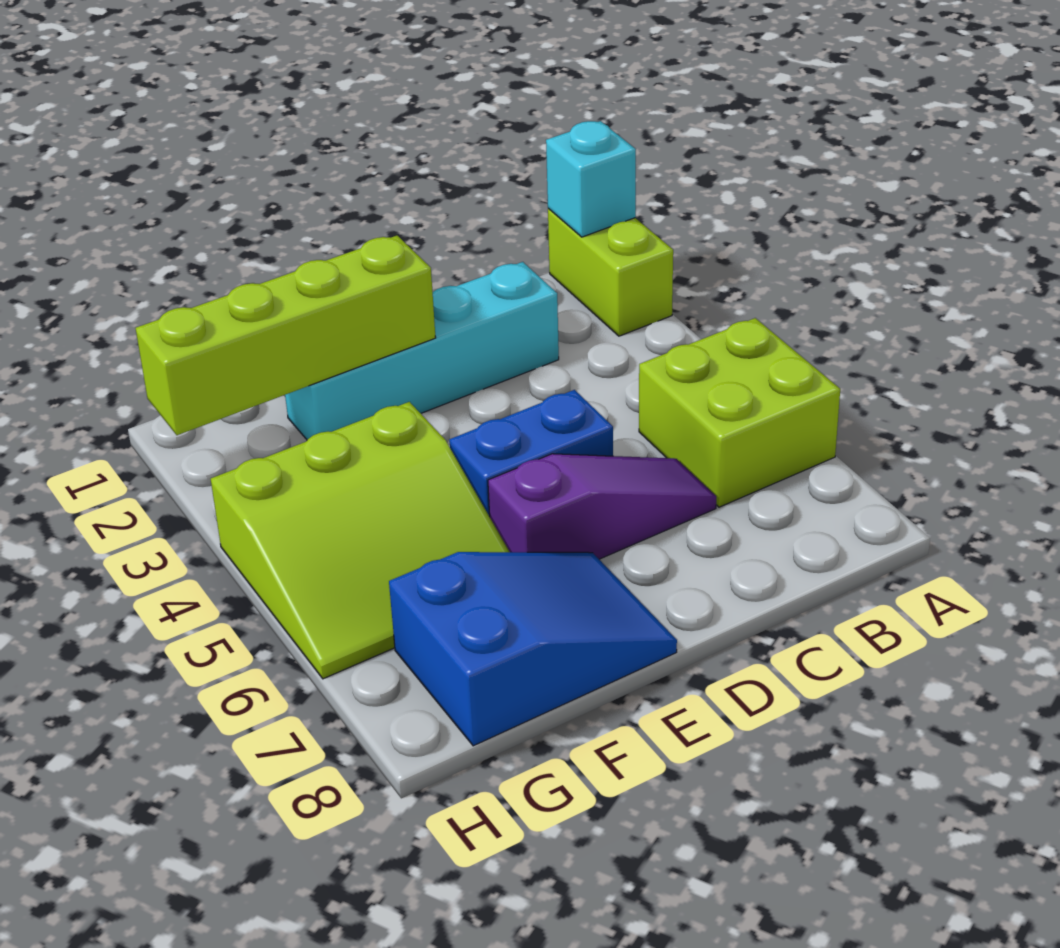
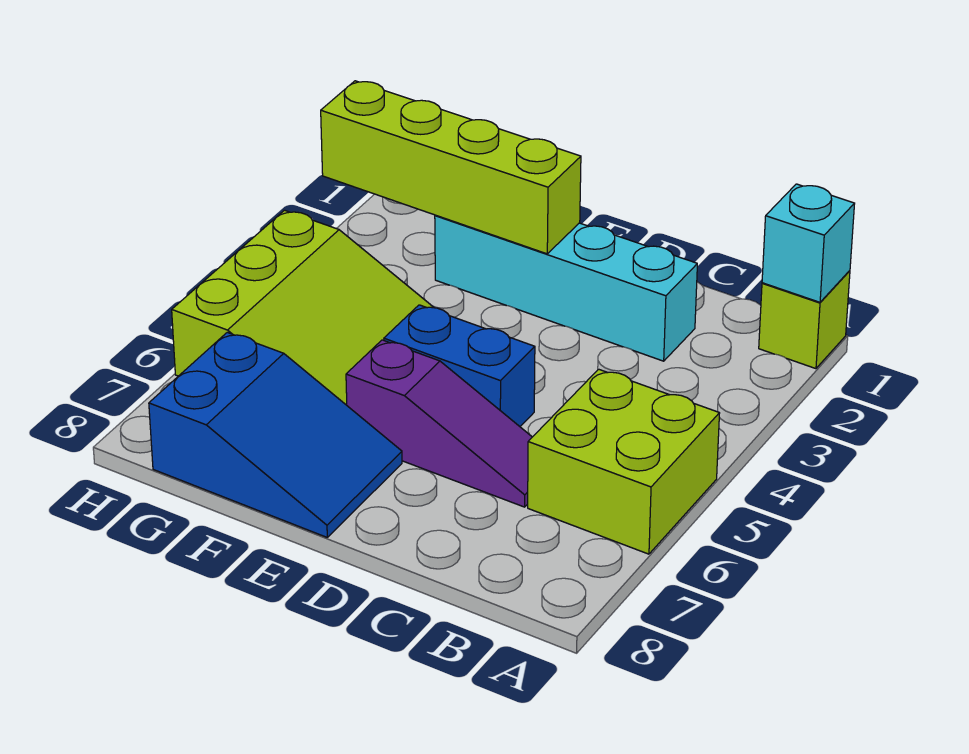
lime 1x2 brick [548,208,673,336] -> lime 1x1 brick [759,271,850,369]
lime 3x3 slope [211,402,509,679] -> lime 3x3 slope turned to [172,210,434,405]

